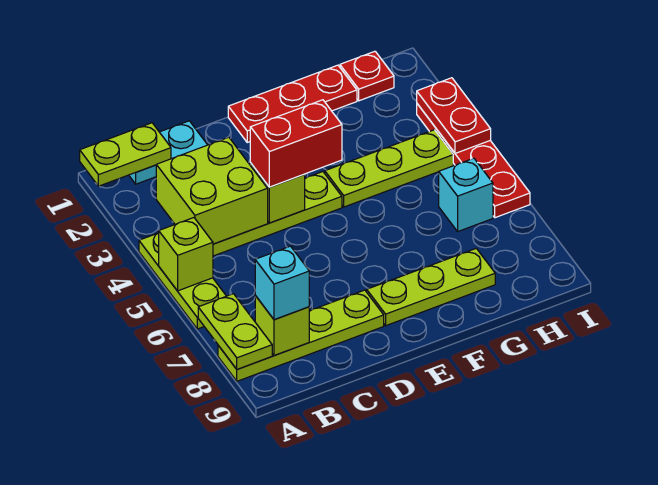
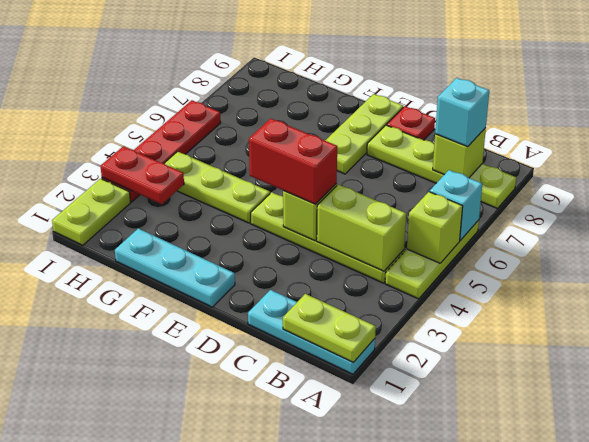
lime 1x2 plate [198,294,272,369] -> lime 1x2 plate moved to [52,179,131,245]
cyan 1x2 plate [129,121,207,184] -> cyan 1x3 plate [248,290,375,374]
lime 2x2 brick [156,137,268,244] -> lime 1x2 brick [317,184,406,271]
red 1x3 plate [228,65,357,142] -> cyan 1x3 plate [115,228,235,307]
lime 1x3 plate [367,248,495,326] -> lime 1x3 plate turned to [325,94,403,174]
red 1x1 plate [340,51,394,101] -> red 1x1 plate moved to [387,106,435,140]
cyan 1x1 brick [439,158,493,231] -> cyan 1x1 brick moved to [430,170,482,241]
red 1x2 plate [417,78,491,153] -> red 1x2 plate turned to [101,146,184,204]

